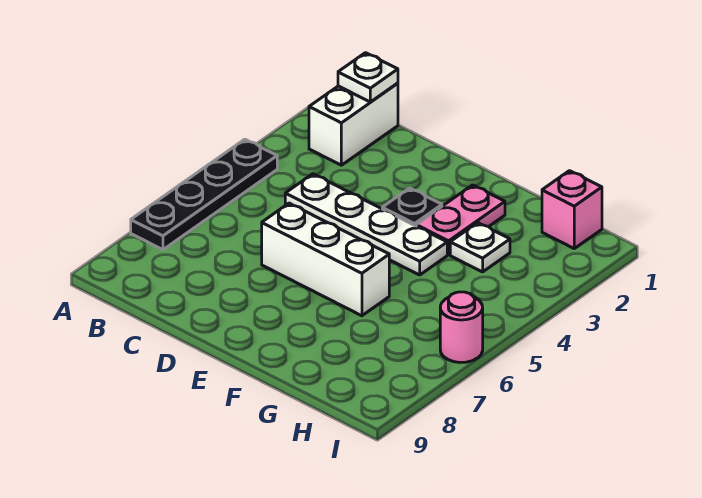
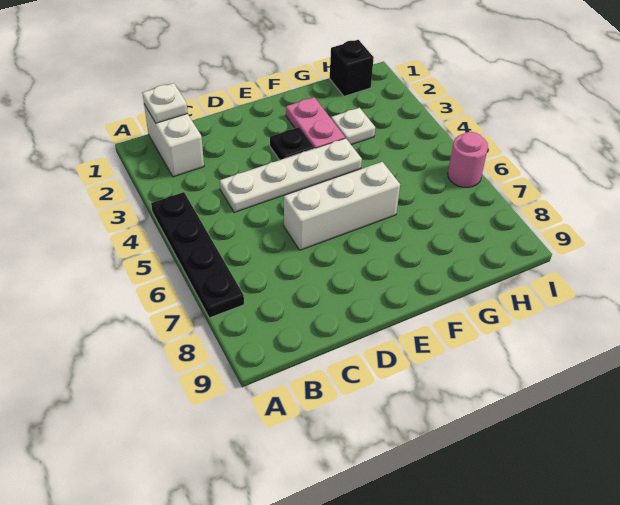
pink 1x1 brick [542,171,602,248] -> black 1x1 brick [330,40,374,96]

